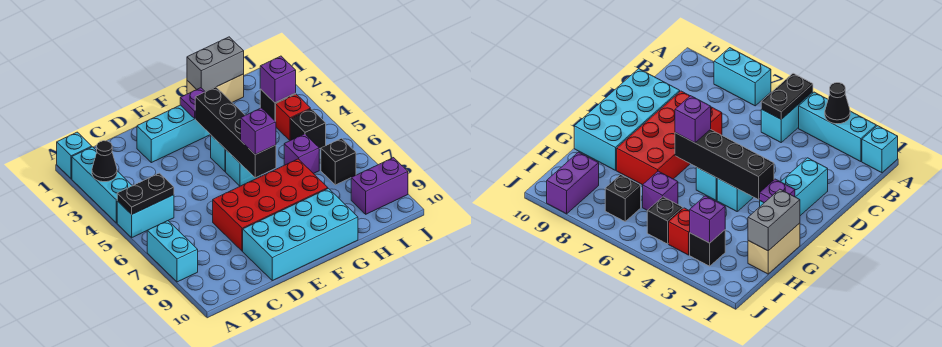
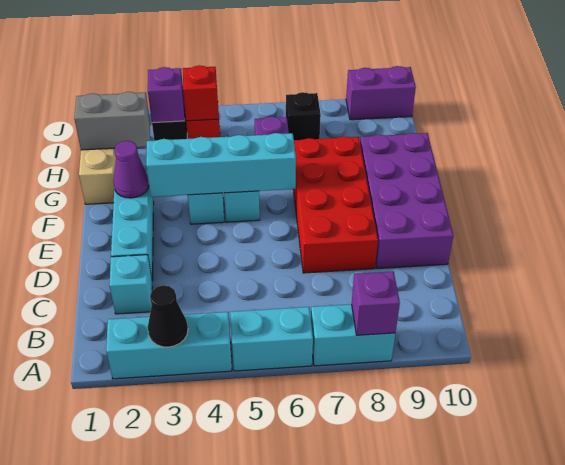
cyan 1x1 brick [57,132,92,179] -> cyan 1x1 brick moved to [109,255,152,314]
cyan 1x2 brick [117,195,174,237] -> cyan 1x2 brick turned to [230,307,313,371]
black 1x2 plate [117,173,174,215] -> none
cyan 2x4 brick [243,188,358,281] -> purple 2x4 brick [360,133,454,269]
purple 1x1 plate [180,88,205,119] -> purple 1x1 cone [113,141,149,198]
black 1x4 brick [195,87,276,178] -> cyan 1x4 brick [146,133,296,197]
purple 1x1 brick [241,108,276,155] -> purple 1x1 brick moved to [352,271,400,335]
grey 1x2 brick [187,37,244,92] -> grey 1x2 brick turned to [74,92,150,150]
none -> red 1x1 brick [183,65,219,121]
black 1x1 brick [291,109,326,149] -> none
purple 1x2 brick [351,158,408,214] -> purple 1x2 brick turned to [346,66,416,120]

